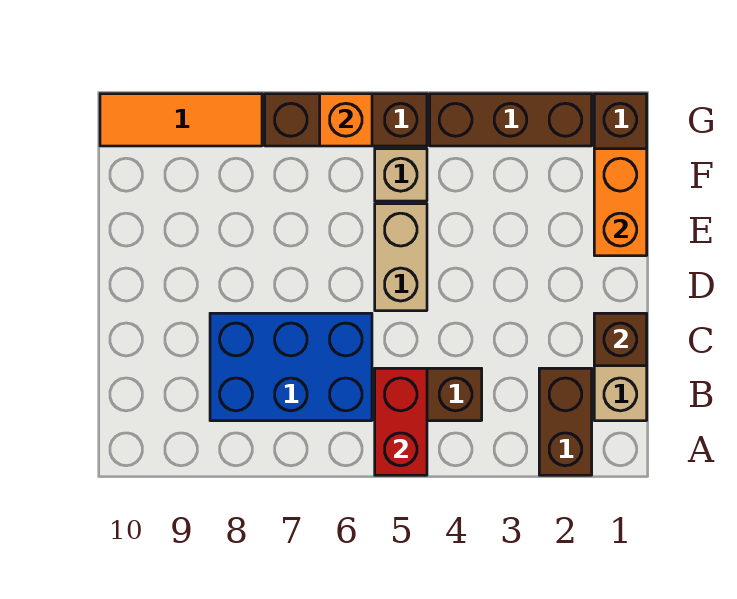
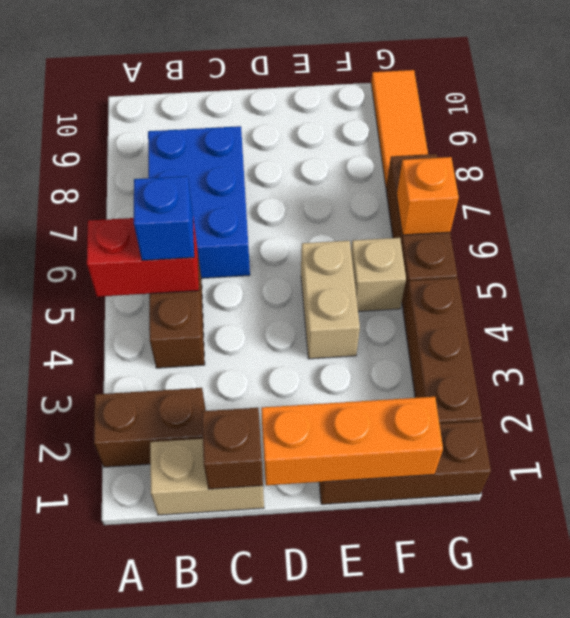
none -> blue 1x1 brick [134,176,194,260]
tan 1x2 brick [375,204,427,311] -> tan 1x2 brick turned to [301,241,360,359]
orange 1x2 brick [594,149,647,256] -> orange 1x3 brick [261,397,443,485]

